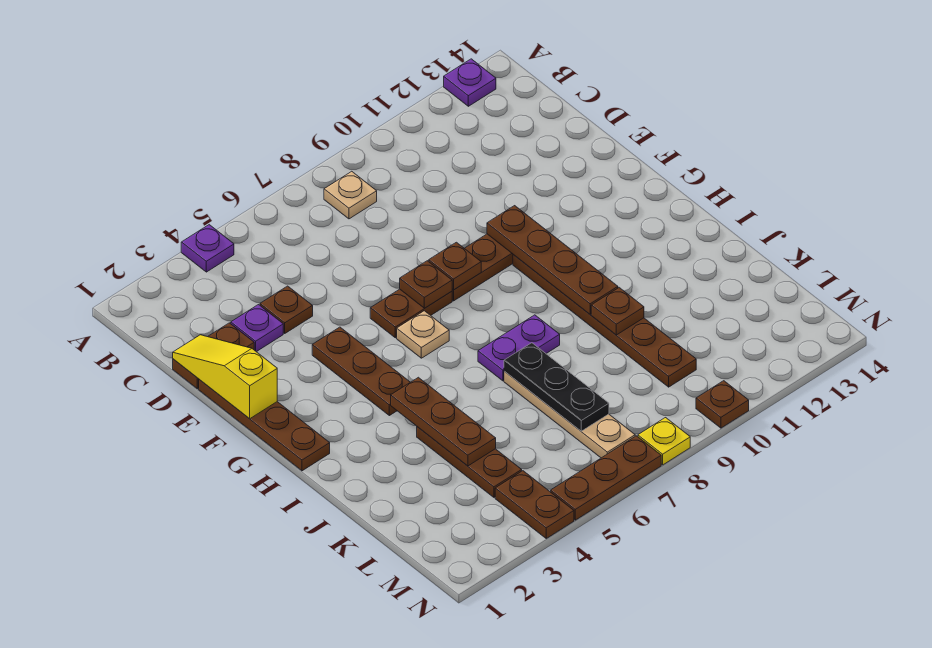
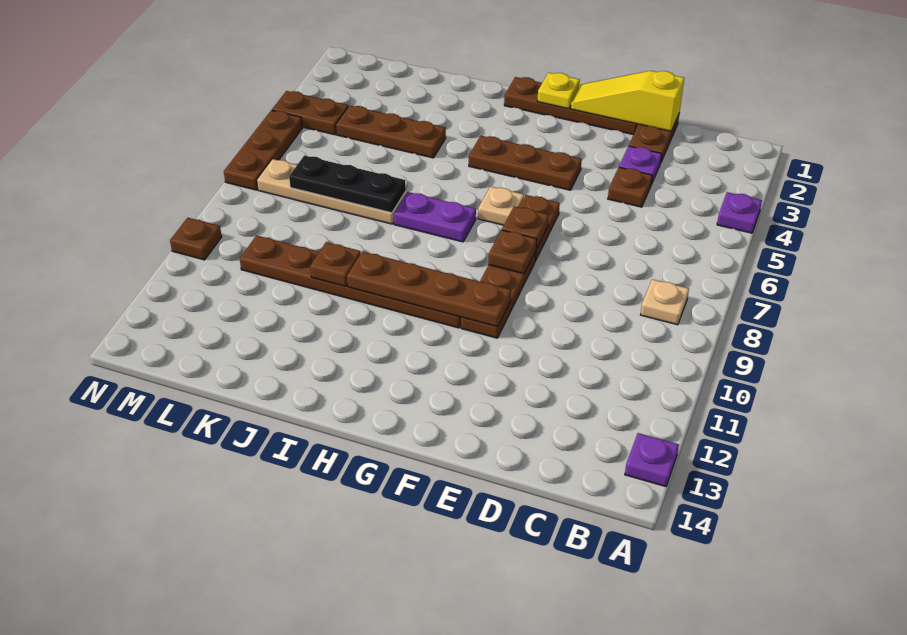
yellow 1x3 slope [173,335,277,419] -> yellow 1x3 slope turned to [571,71,684,131]
brown 1x3 plate [391,377,496,466] -> none
purple 1x2 plate [478,315,560,381] -> purple 1x2 plate turned to [394,192,476,242]
yellow 1x1 plate [638,418,690,465] -> yellow 1x1 plate moved to [537,73,580,109]

